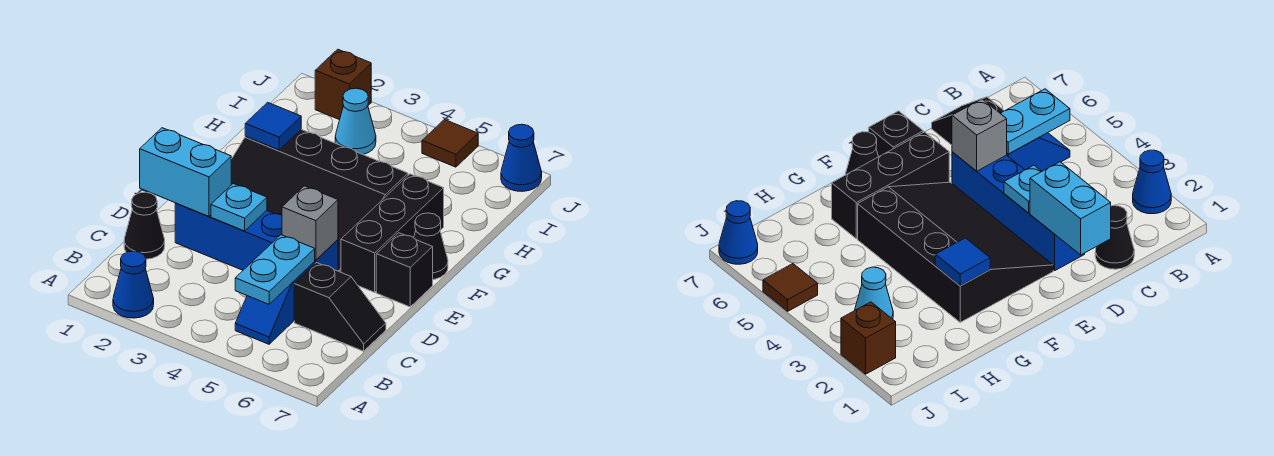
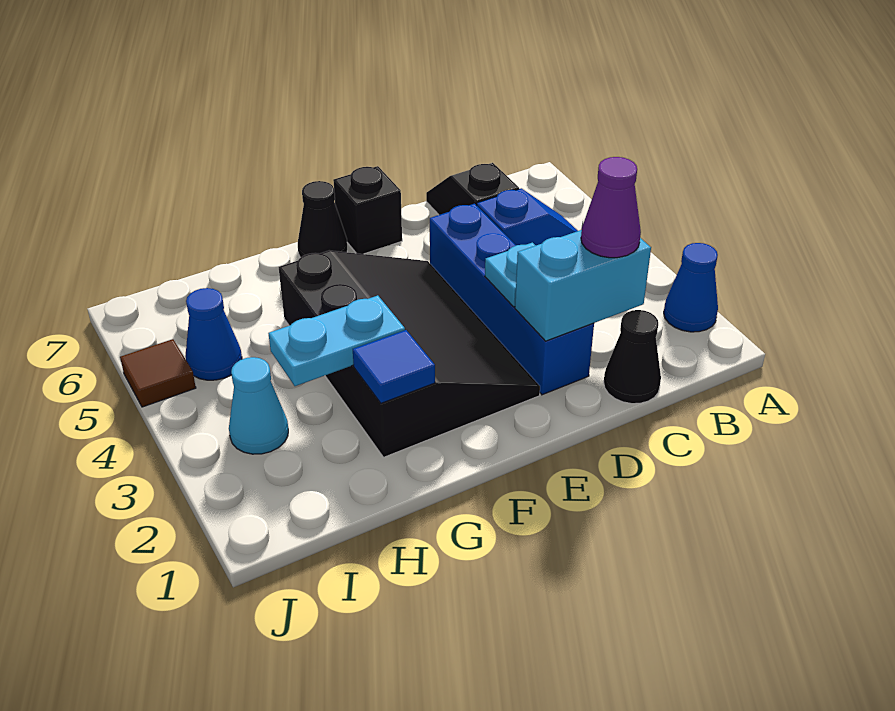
cyan 1x2 plate [235,235,315,304] -> cyan 1x2 plate moved to [268,295,405,386]
none -> purple 1x1 cone [581,157,641,258]
cyan 1x2 brick [140,128,231,217] -> cyan 1x2 brick turned to [515,230,651,341]
grey 1x1 brick [282,186,338,260] -> none
black 1x3 brick [341,174,444,292] -> none
brown 1x1 brick [315,49,371,120] -> none
blue 1x1 cone [501,124,542,191] -> blue 1x1 cone moved to [185,288,242,380]

